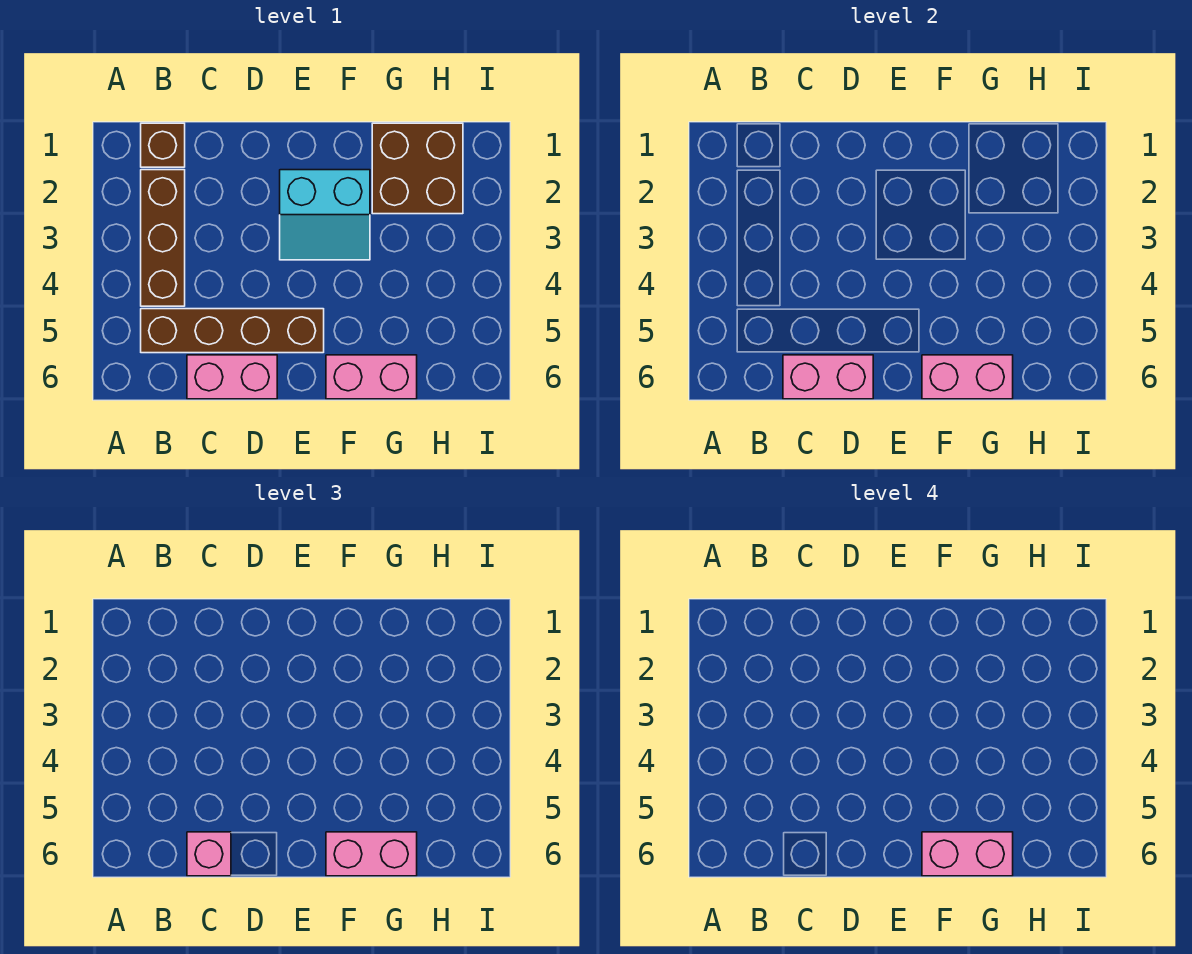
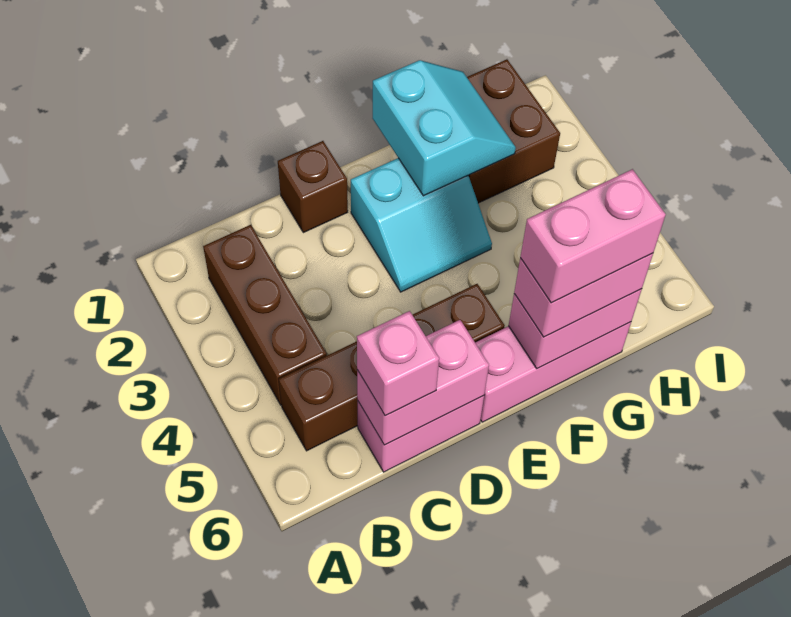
brown 1x1 brick [141,123,185,167] -> brown 1x1 brick moved to [278,141,348,233]
none -> cyan 2x2 slope [373,60,516,196]
pink 1x2 brick [326,355,417,399] -> pink 1x3 brick [475,322,631,422]

